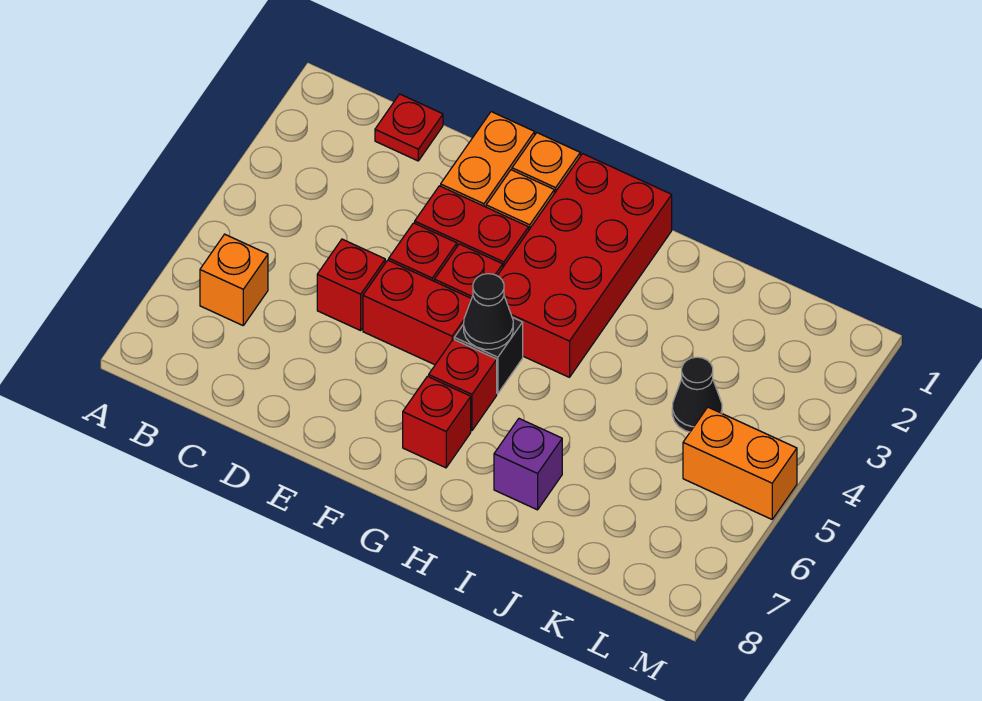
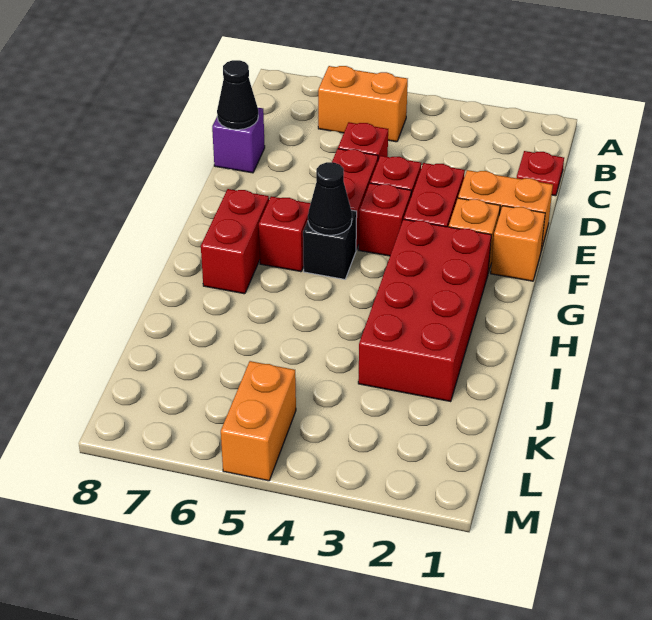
orange 1x1 brick [200,234,268,325] -> orange 1x2 brick [318,66,408,142]
red 2x4 brick [497,154,672,377] -> red 2x4 brick turned to [358,219,491,402]
red 1x1 brick [403,376,471,468] -> red 1x2 brick [201,189,269,294]
purple 1x1 brick [494,419,562,510] -> purple 1x1 brick moved to [212,108,265,173]
black 1x1 cone [672,357,722,432] -> black 1x1 cone moved to [217,60,258,130]

